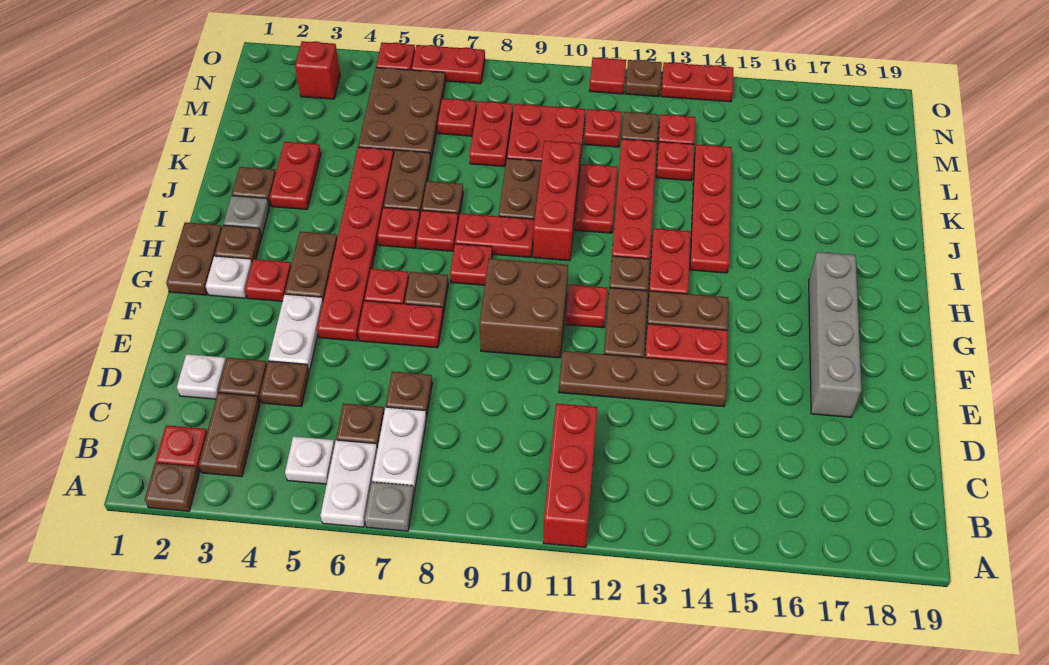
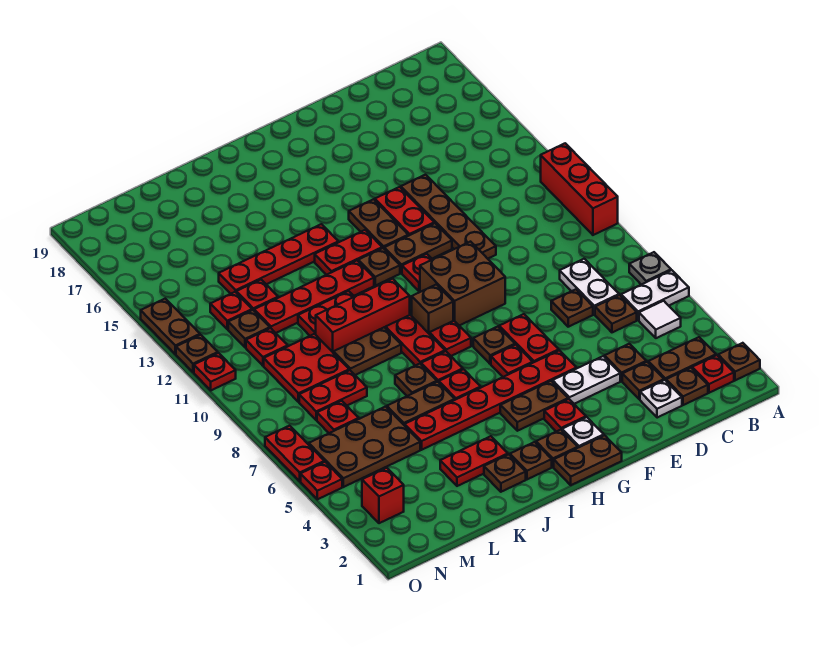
red 1x3 brick [543,404,598,547] -> red 1x3 brick turned to [541,143,618,235]
white 1x1 plate [285,436,335,484] -> white 1x1 tile [639,301,681,338]
white 1x2 plate [372,407,426,492] -> white 1x2 plate turned to [560,259,619,314]
none -> brown 1x1 plate [666,368,708,405]
grey 1x4 brick [809,252,862,417] -> none
none -> brown 1x1 brick [412,284,453,333]
grey 1x1 plate [223,196,269,236] -> brown 1x1 plate [510,442,552,479]
red 1x1 tile [589,57,626,94] -> red 1x1 plate [194,353,236,390]
red 1x2 plate [661,62,733,102] -> brown 1x2 plate [141,299,200,354]

